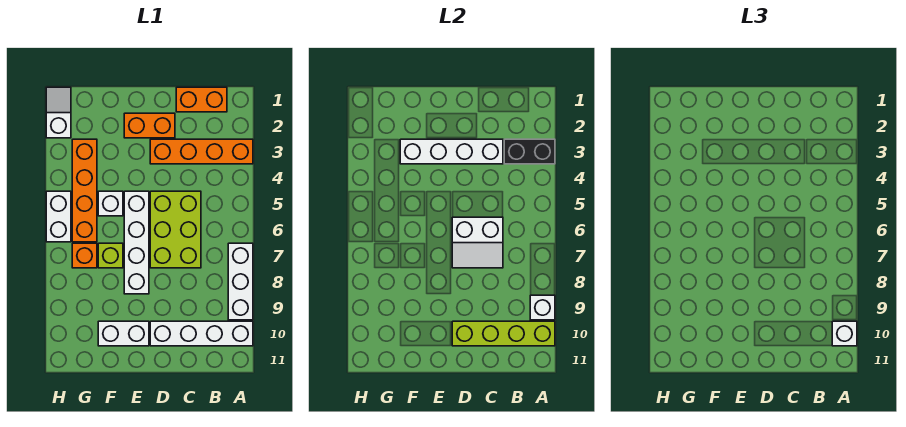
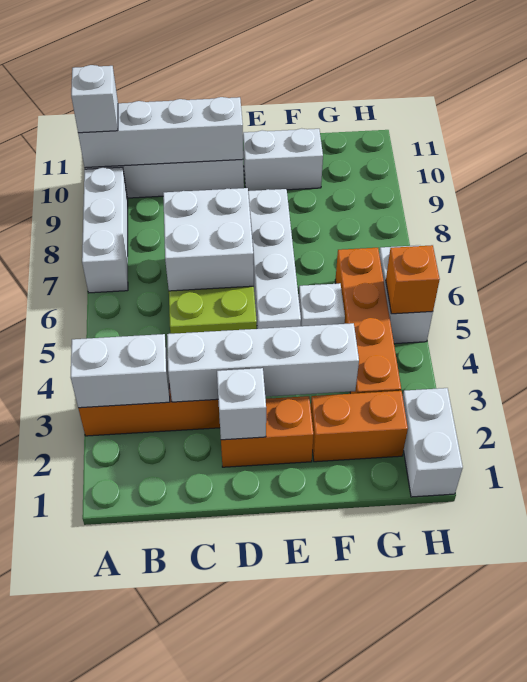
black 1x2 brick [504,139,555,164] -> white 1x2 brick [71,334,170,408]
white 1x1 brick [530,295,555,320] -> white 1x1 brick moved to [217,368,266,440]
lime 1x4 brick [452,321,555,346] -> white 1x4 brick [78,97,243,168]
orange 1x2 brick [176,87,227,112] -> orange 1x2 brick moved to [311,391,408,462]
white 2x2 slope [452,217,503,268] -> white 2x2 brick [163,188,254,291]
lime 1x1 brick [98,243,123,268] -> none
orange 1x1 brick [72,243,97,268] -> orange 1x1 brick moved to [386,245,440,314]
white 1x2 slope [46,87,71,138] -> white 1x2 brick [403,388,463,497]

